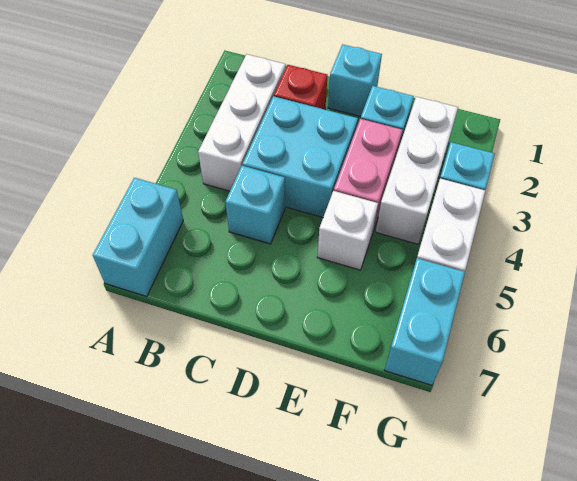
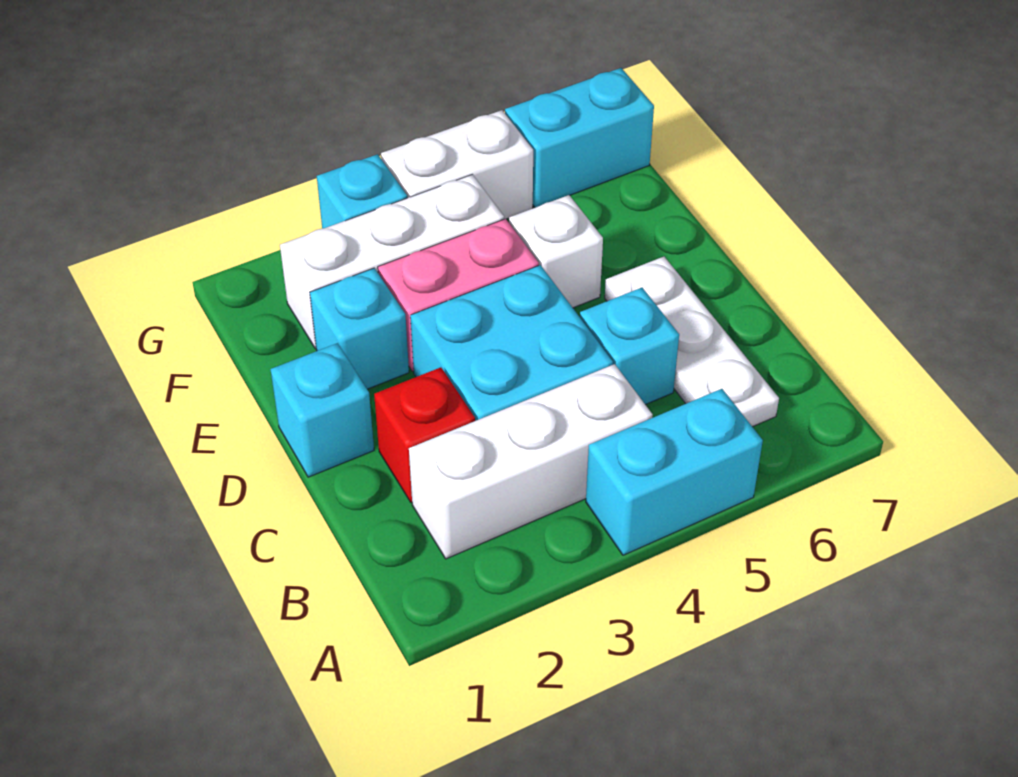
cyan 1x2 brick [93,178,183,297] -> cyan 1x2 brick moved to [586,389,763,555]
none -> white 1x3 plate [605,257,779,427]

